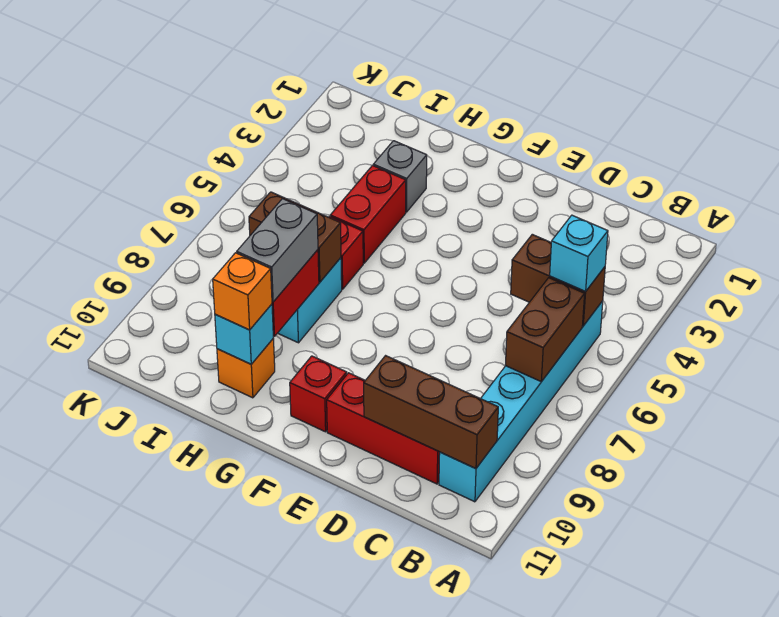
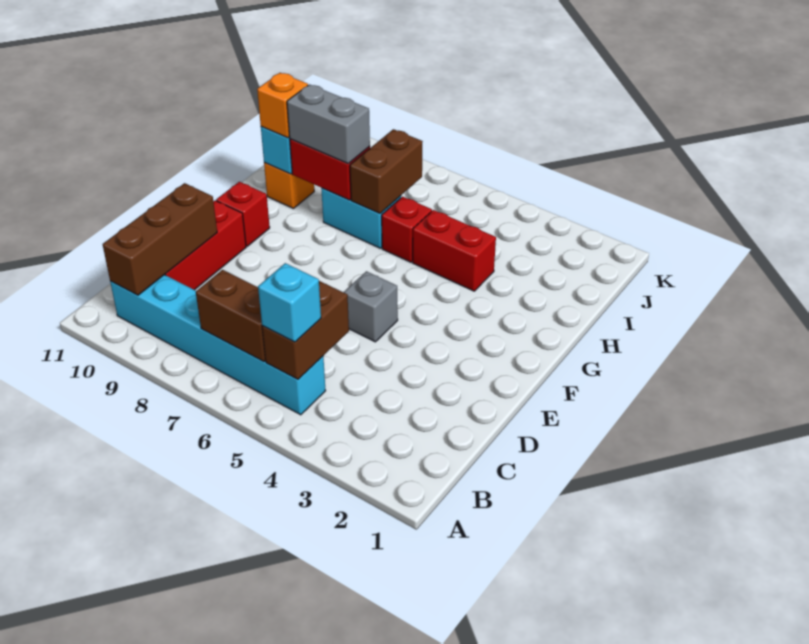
grey 1x1 brick [373,141,427,212] -> grey 1x1 brick moved to [344,271,398,342]

